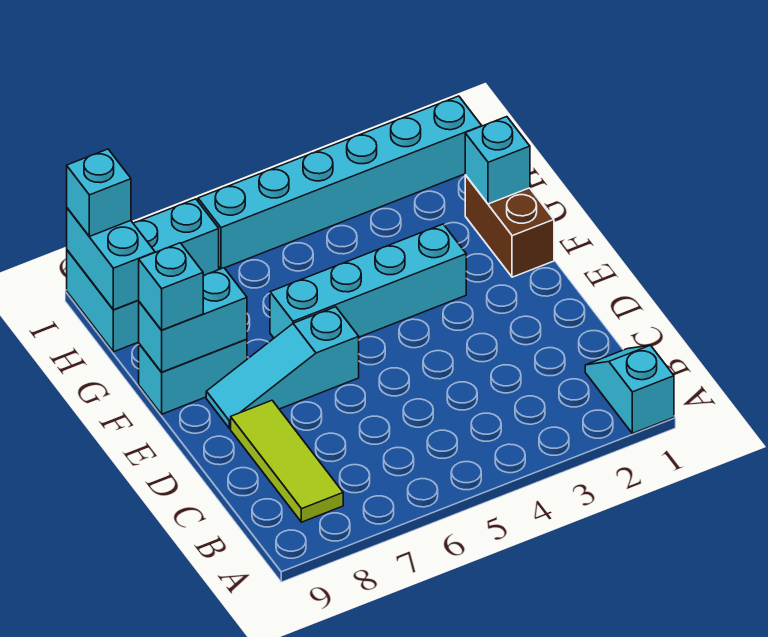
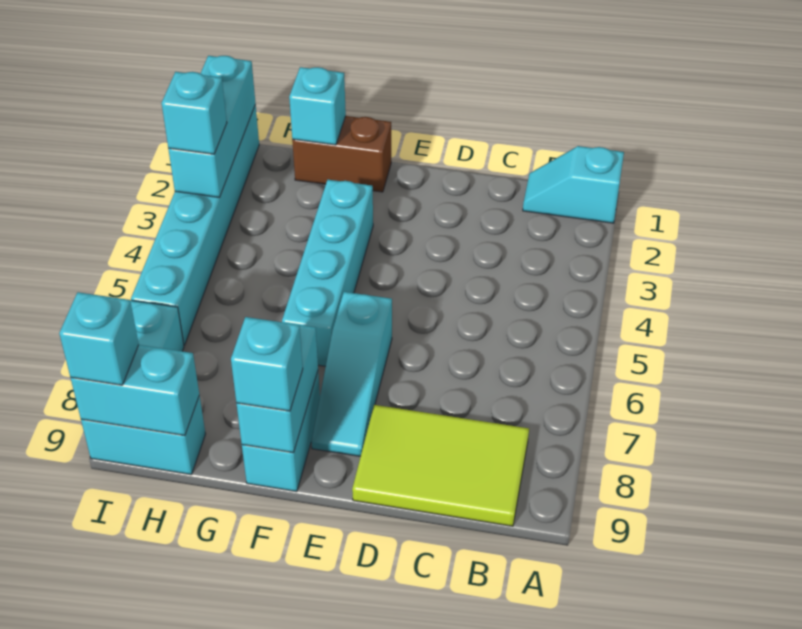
lime 1x3 tile [231,400,343,522] -> lime 2x3 tile [352,405,529,526]
none -> cyan 1x3 brick [168,56,256,198]
none -> cyan 1x1 brick [162,72,227,154]

